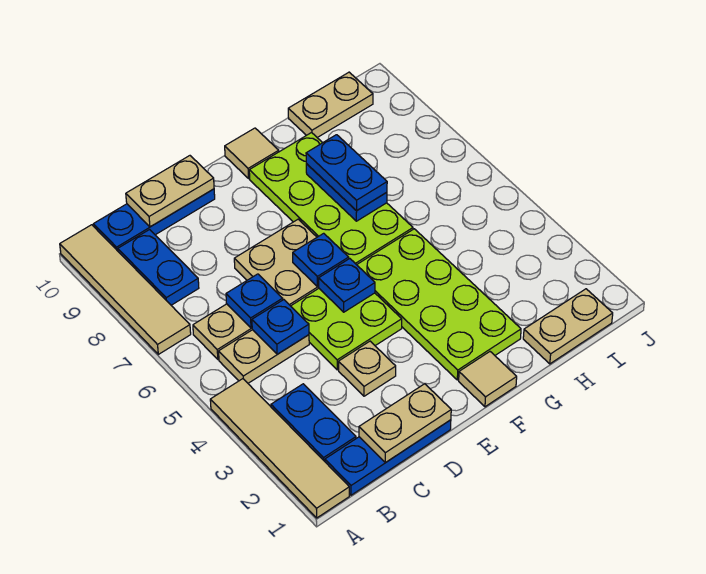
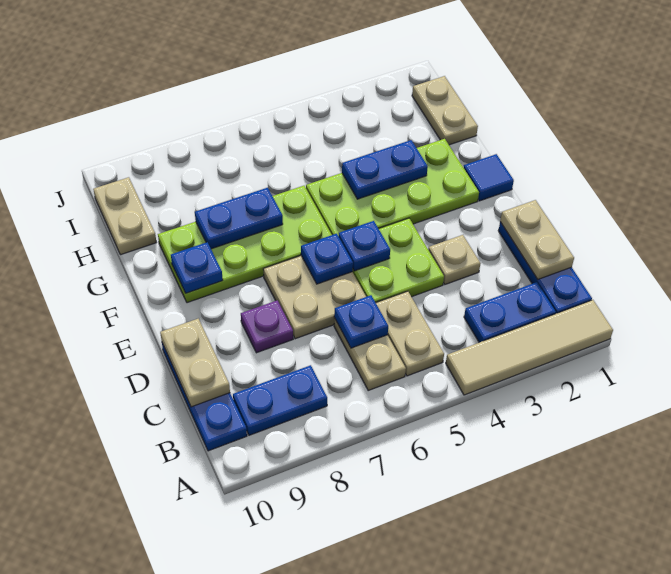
tan 1x4 tile [60,225,191,354] -> none
blue 1x1 plate [252,300,309,354] -> blue 1x1 plate moved to [171,242,223,293]
none -> purple 1x1 plate [241,300,293,353]
tan 1x1 tile [459,352,517,407] -> blue 1x1 tile [464,154,514,201]
tan 1x1 tile [225,128,279,178] -> none
blue 1x2 plate [306,135,387,211] -> blue 1x2 plate moved to [342,140,428,199]

